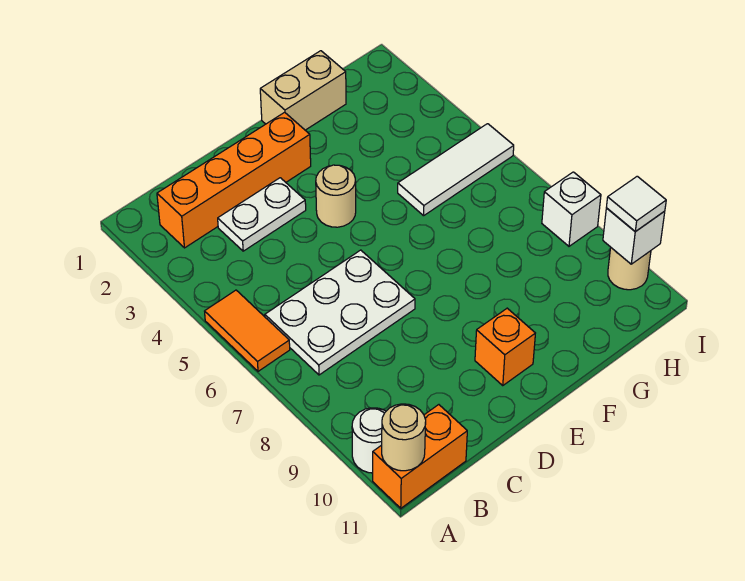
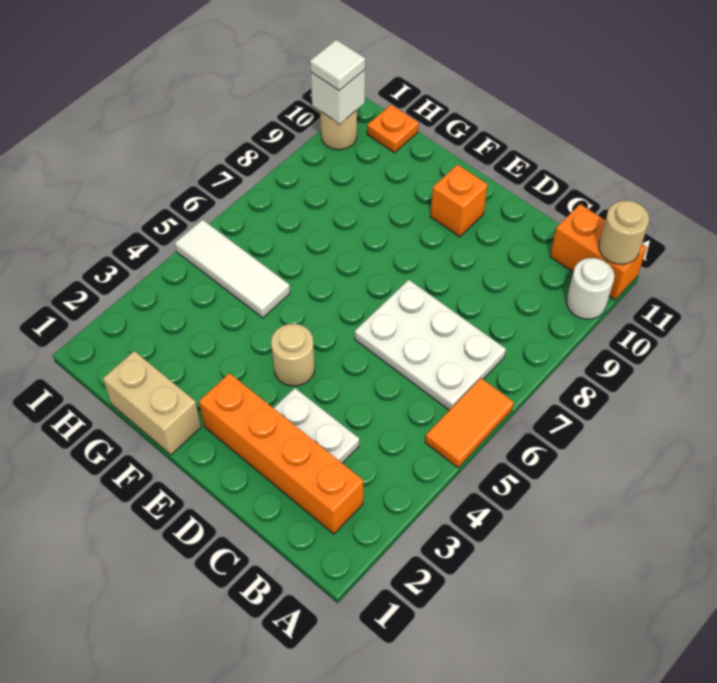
none -> orange 1x1 plate [367,105,419,153]
white 1x1 brick [542,172,601,246] -> none

